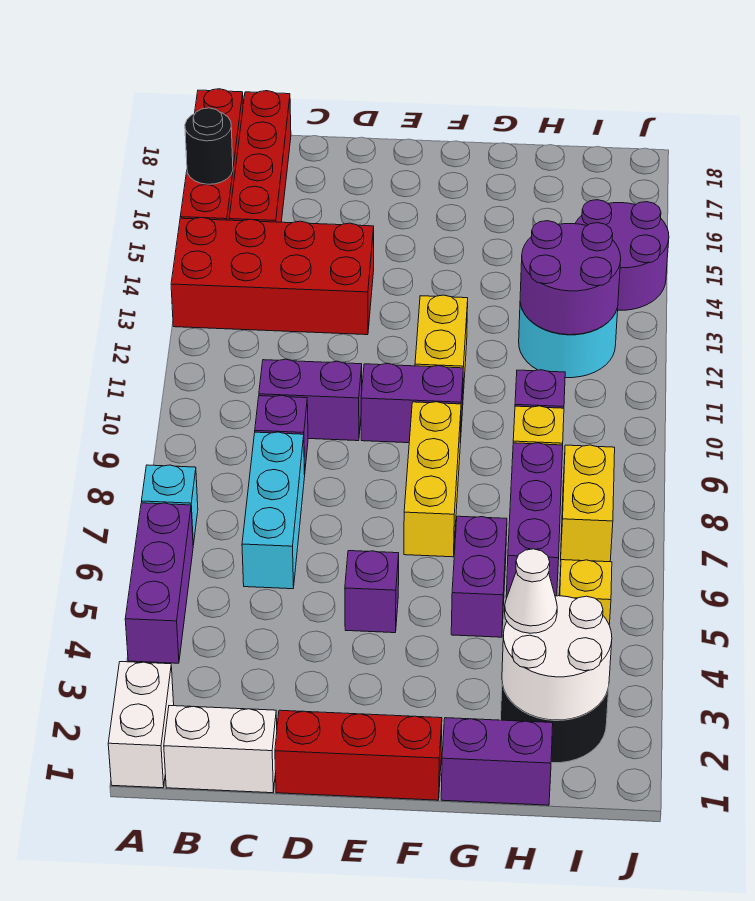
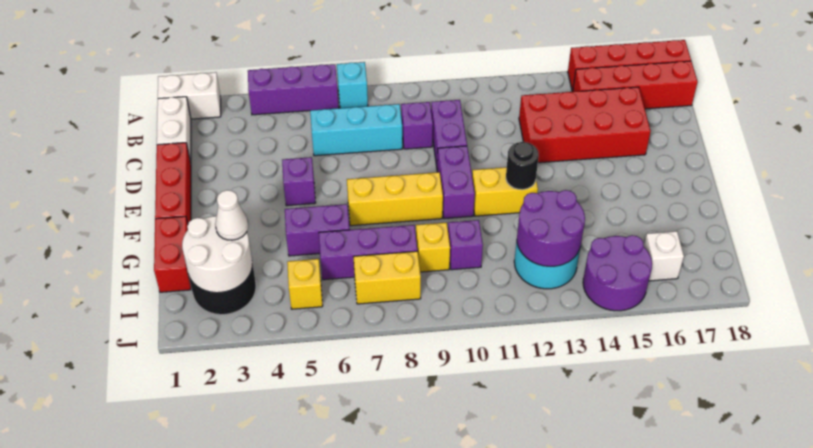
red 2x4 brick [171,217,374,335] -> red 2x4 brick turned to [519,87,651,163]
black 1x1 round brick [185,108,233,184] -> black 1x1 round brick moved to [506,142,539,190]
purple 1x2 brick [441,718,553,805] -> red 1x2 brick [154,216,191,292]
none -> white 1x1 brick [644,231,684,281]

